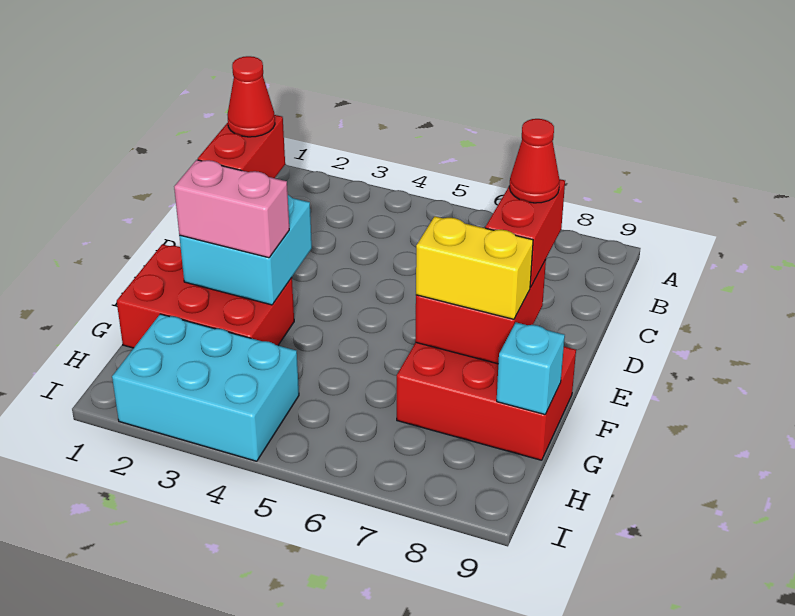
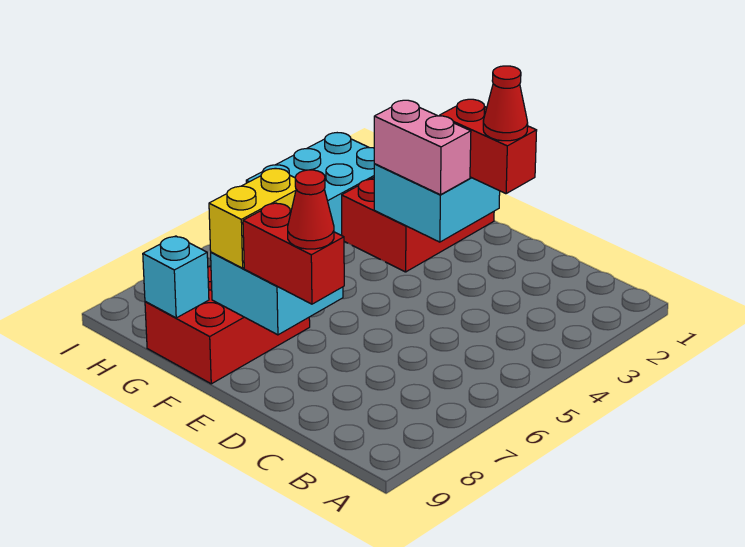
red 2x2 brick [415,260,546,364] -> cyan 2x2 brick [211,252,343,335]
pink 1x2 brick [174,160,289,258] -> pink 1x2 brick turned to [374,100,471,195]

